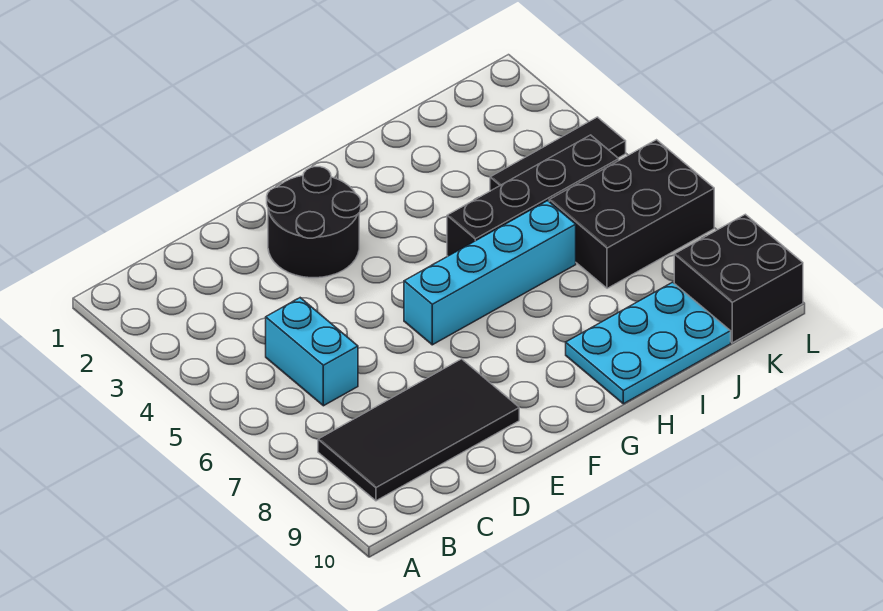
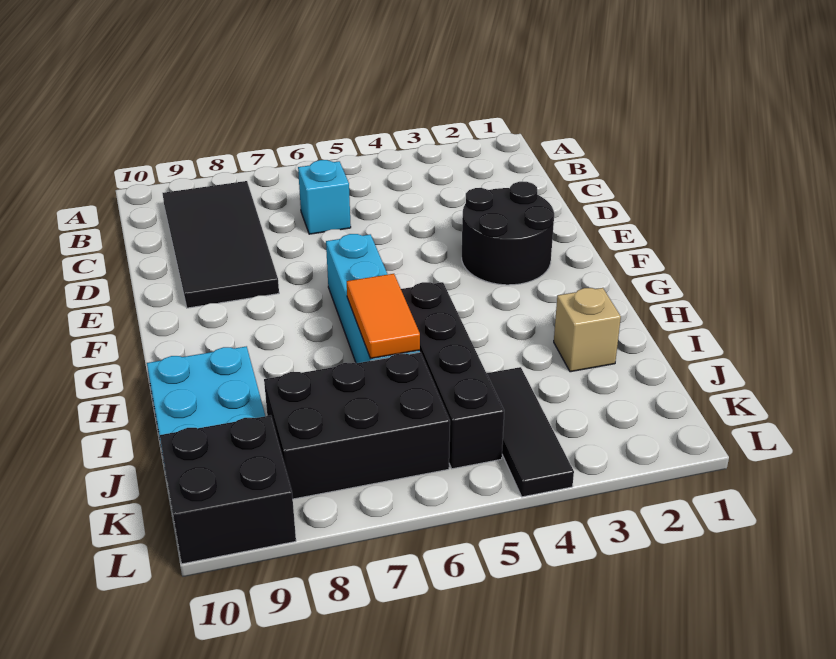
cyan 1x2 brick [266,298,358,406] -> cyan 1x1 brick [298,160,351,234]
none -> orange 1x2 tile [347,274,420,359]
none -> tan 1x1 brick [554,288,621,372]
black 2x3 brick [549,140,714,288] -> black 2x3 brick turned to [264,352,450,499]

